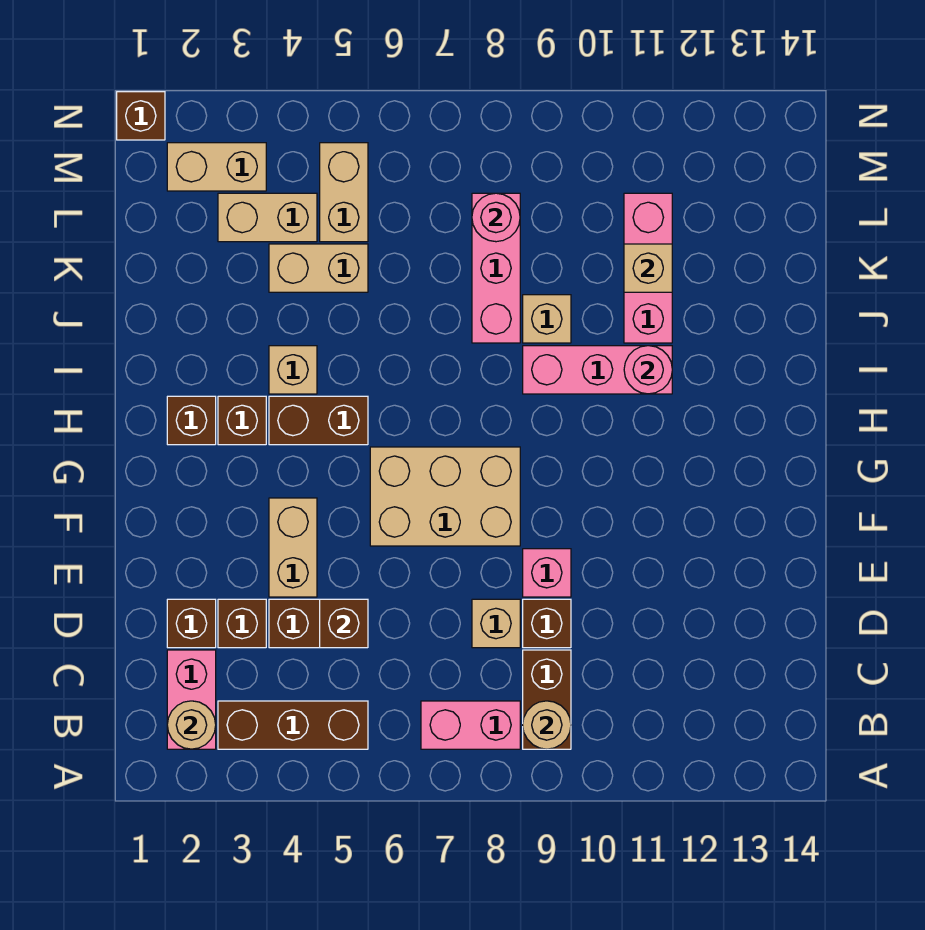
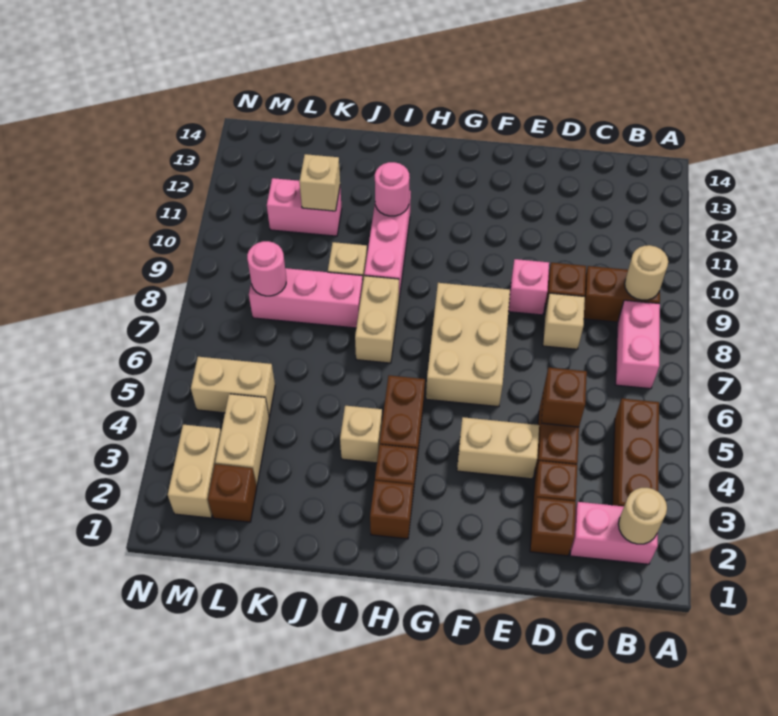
pink 1x3 brick [624,193,672,343] -> pink 1x2 brick [267,178,342,236]
tan 1x2 brick [269,244,368,292] -> tan 1x2 brick moved to [355,276,399,363]
brown 1x1 brick [117,92,165,140] -> brown 1x1 brick moved to [208,464,257,522]

